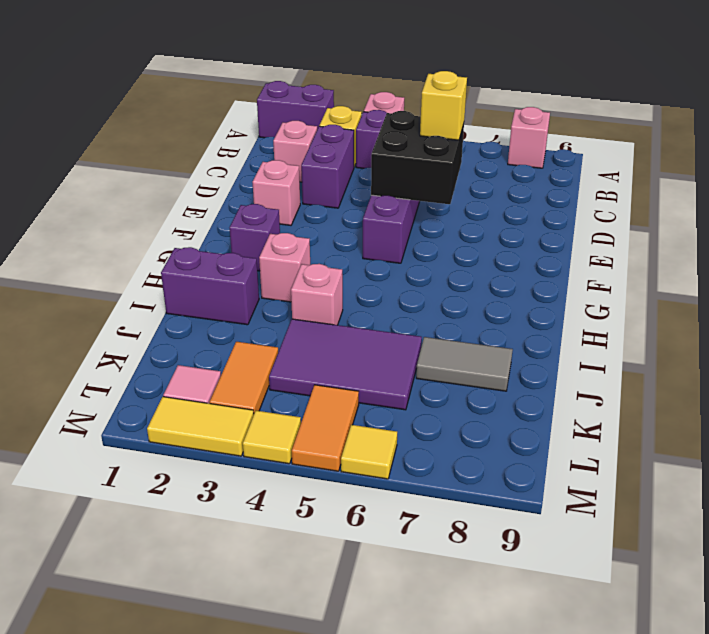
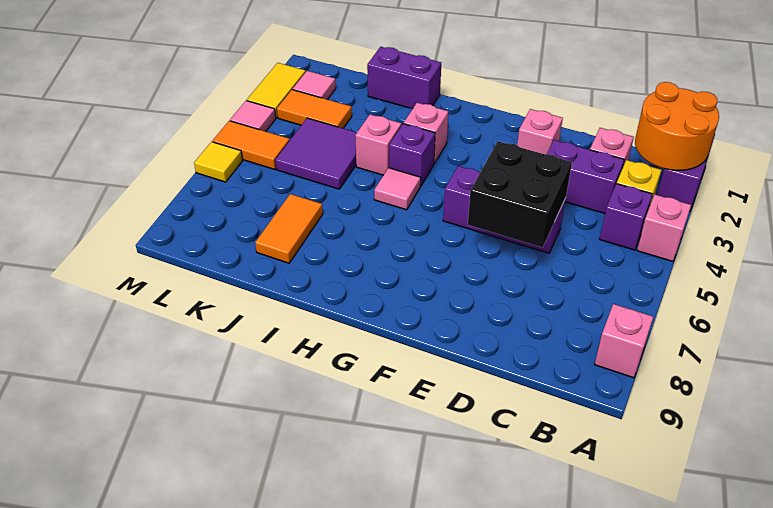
none -> orange 2x2 round brick [635,82,719,170]
yellow 1x1 brick [420,71,467,140] -> none
purple 1x1 brick [229,204,280,271] -> purple 1x1 brick moved to [389,124,435,186]
none -> pink 1x1 tile [374,168,421,210]
purple 1x2 brick [161,247,259,325] -> purple 1x2 brick turned to [367,47,441,109]
purple 2x3 tile [269,319,422,410] -> purple 2x2 tile [275,118,357,189]
grey 1x2 tile [416,337,513,391] -> orange 1x2 tile [255,194,323,263]
yellow 1x1 tile [243,411,301,464] -> pink 1x1 tile [230,101,276,131]

